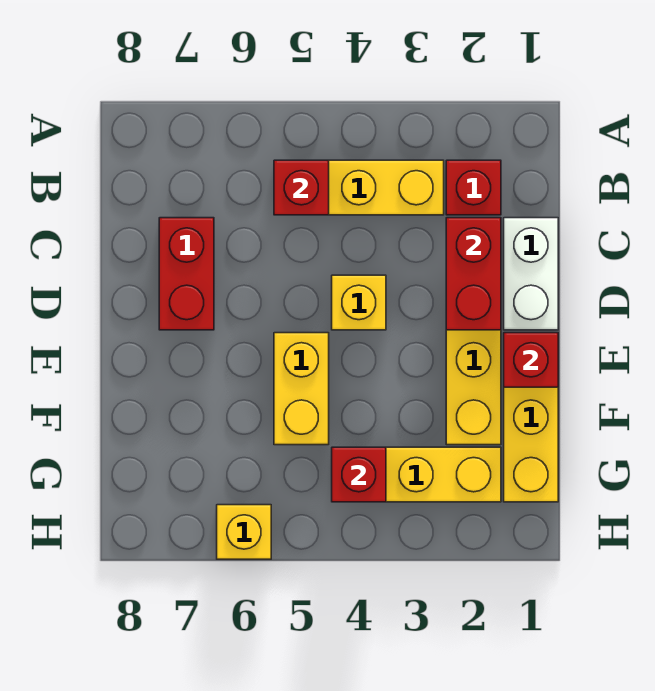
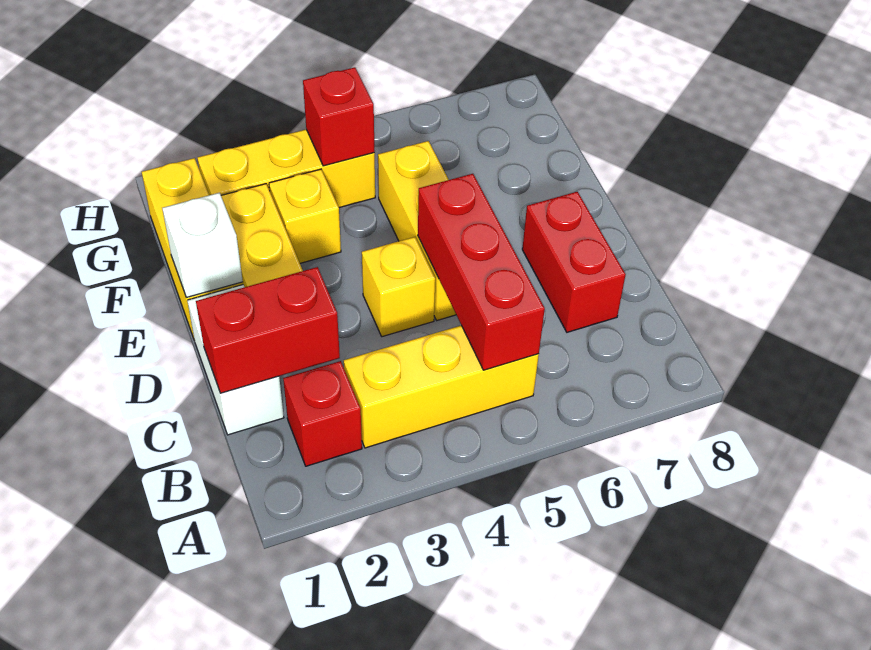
red 1x1 brick [274,160,329,215] -> red 1x3 brick [418,174,545,370]
red 1x2 brick [446,218,501,330] -> red 1x2 brick turned to [196,267,340,393]
red 1x1 brick [504,333,558,387] -> white 1x1 brick [162,193,243,297]
yellow 1x2 brick [274,333,329,445] -> yellow 1x3 brick [378,141,456,320]
yellow 1x1 brick [217,505,271,559] -> yellow 1x1 brick moved to [269,169,341,263]

